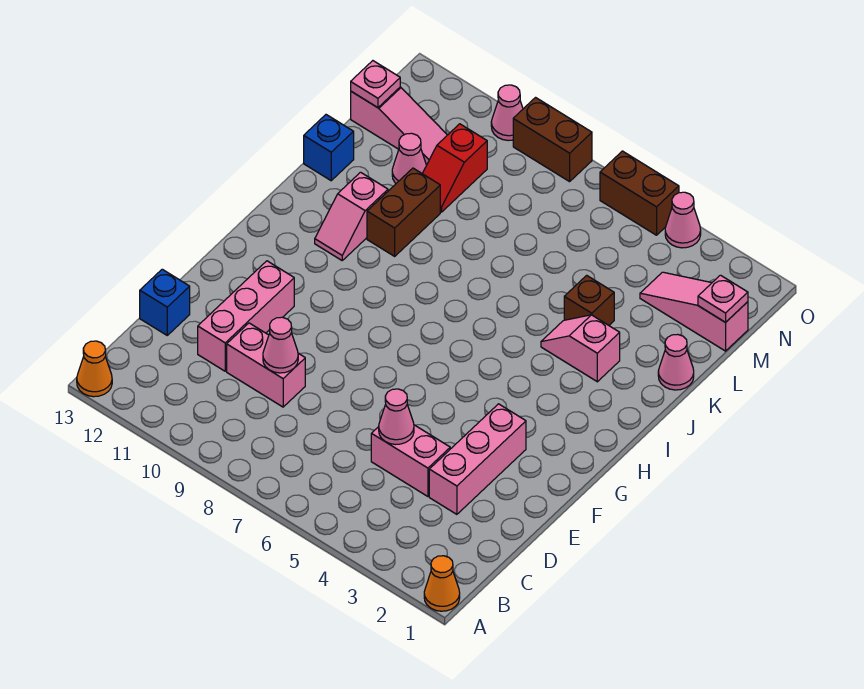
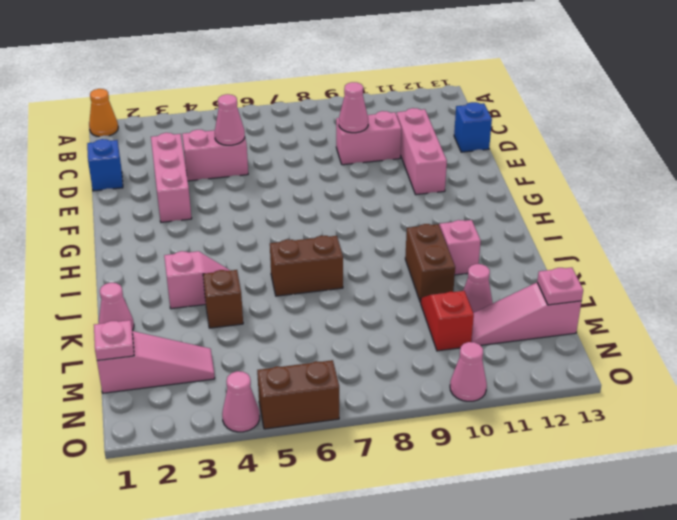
orange 1x1 cone [77,341,112,397] -> none
blue 1x1 brick [304,115,354,181] -> blue 1x1 brick moved to [87,139,123,191]
brown 1x2 brick [513,98,592,182] -> brown 1x2 brick moved to [270,236,343,296]

